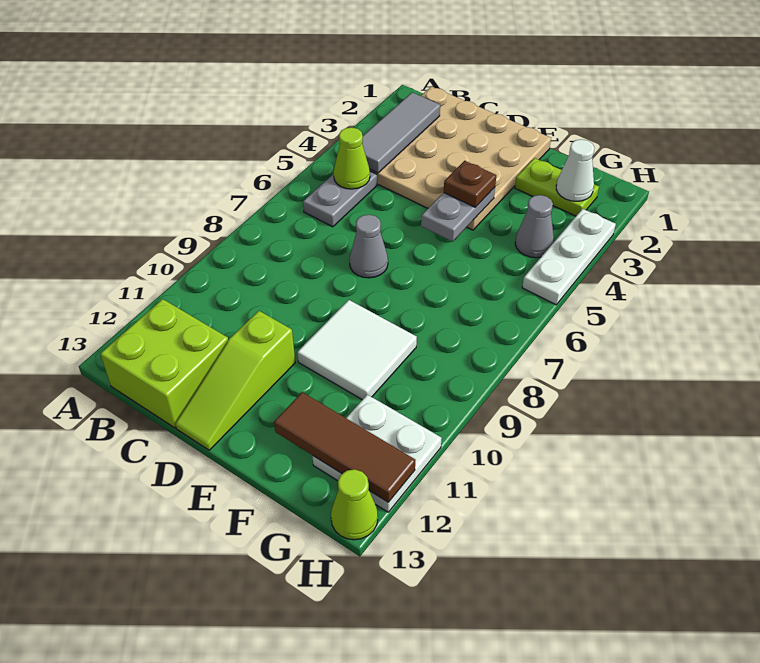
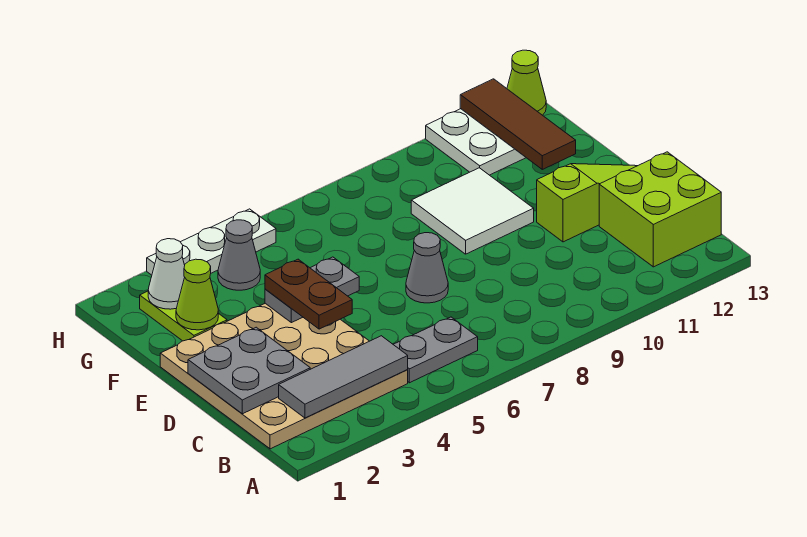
lime 1x1 cone [334,128,370,189] -> lime 1x1 cone moved to [176,259,218,330]
none -> grey 2x2 plate [188,327,310,414]
brown 1x1 plate [444,161,496,207] -> brown 1x2 plate [265,259,352,329]

